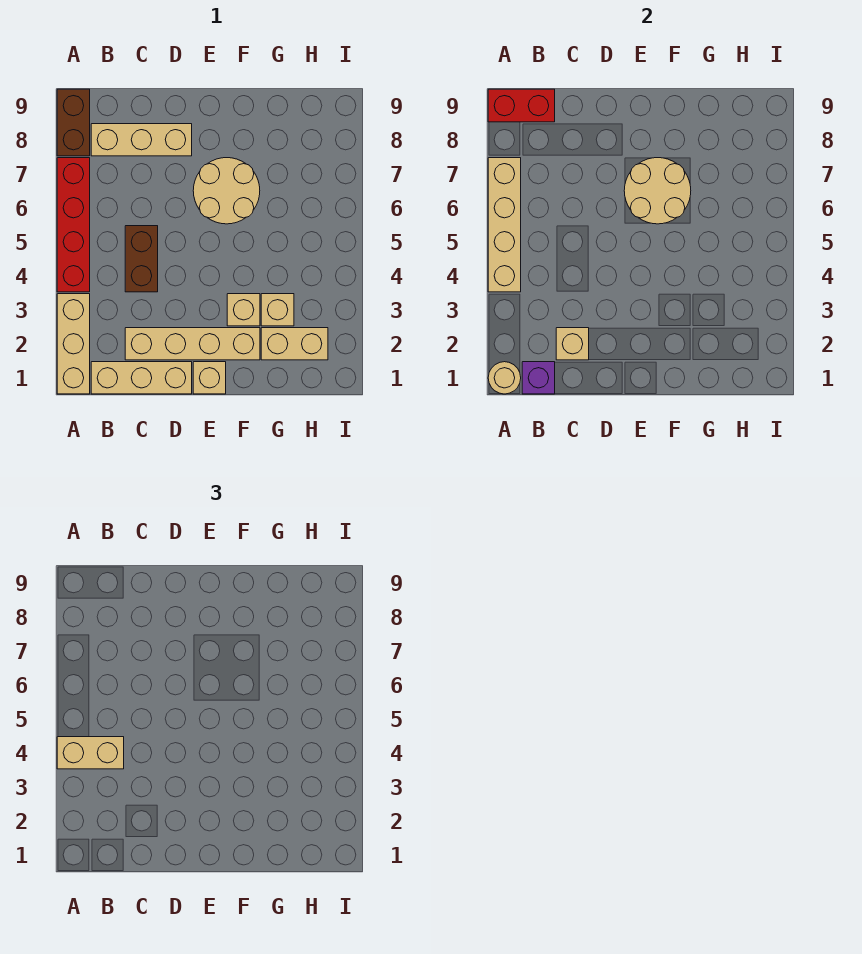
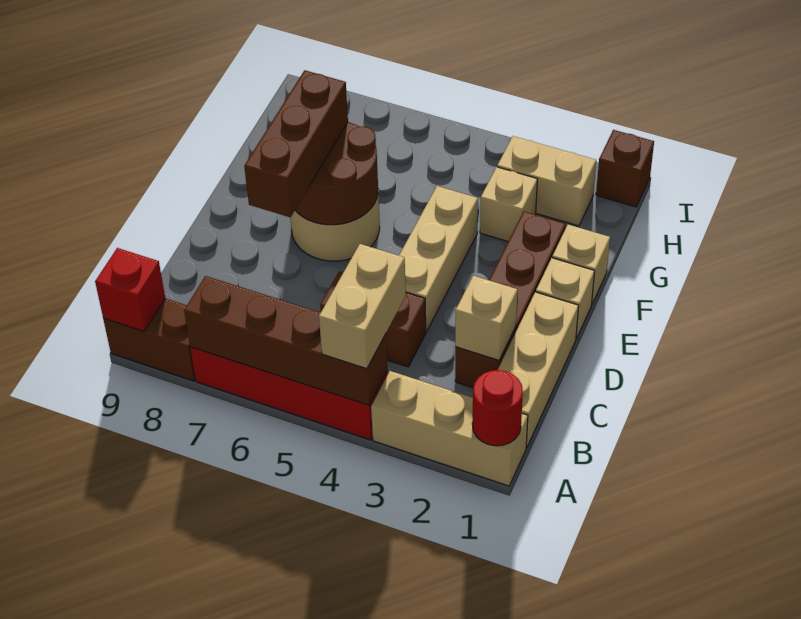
tan 1x1 round brick [488,362,521,394] -> red 1x1 round brick [472,370,523,446]
tan 1x4 brick [488,158,521,292] -> brown 1x4 brick [184,276,388,405]
red 1x2 brick [488,89,555,122] -> red 1x1 brick [95,248,165,331]
purple 1x1 brick [522,362,555,394] -> none
tan 1x3 brick [91,124,192,156] -> tan 1x3 brick moved to [399,186,478,332]
tan 1x4 brick [125,328,260,360] -> brown 1x4 brick [455,212,565,388]
none -> brown 1x3 brick [244,70,348,217]
tan 2x2 round brick [624,158,691,224] -> brown 2x2 round brick [295,122,378,225]
tan 1x1 brick [227,294,260,326] -> tan 1x1 brick moved to [552,225,610,304]
tan 1x2 brick [261,328,328,360] -> tan 1x2 brick turned to [497,136,596,226]
none -> brown 1x1 brick [596,130,654,207]

